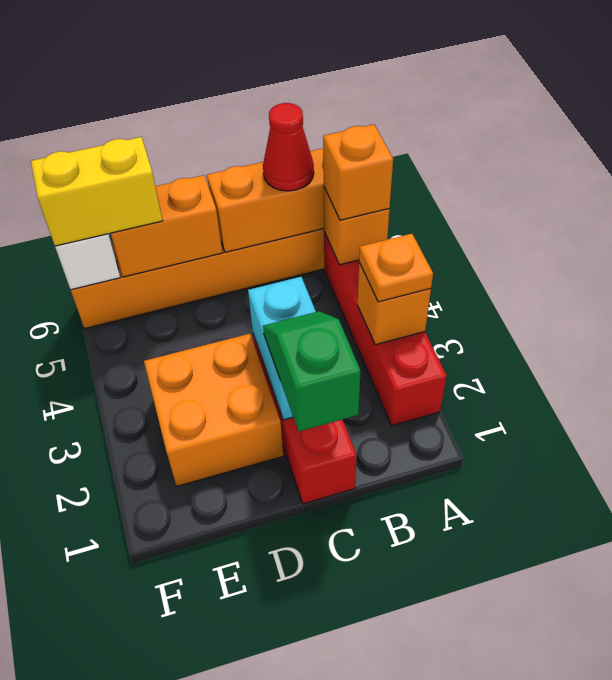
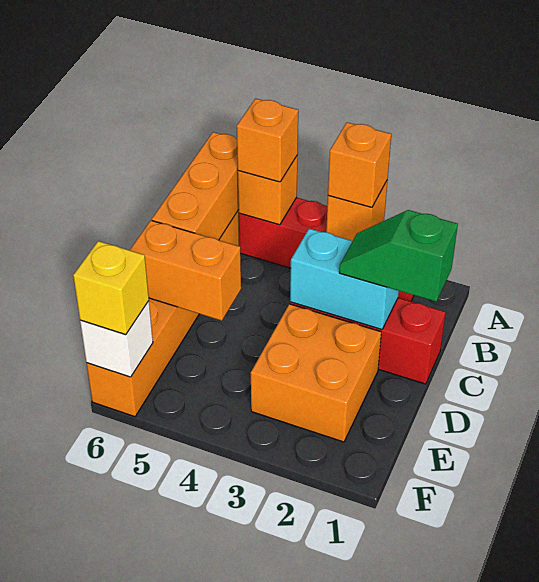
orange 1x1 plate [359,234,433,302] -> orange 1x1 brick [328,122,391,207]
red 1x1 cone [263,103,314,191] -> none
orange 1x2 brick [111,175,222,277] -> orange 1x2 brick turned to [130,221,241,321]
yellow 1x2 brick [31,137,163,246] -> yellow 1x1 brick [73,241,149,335]

